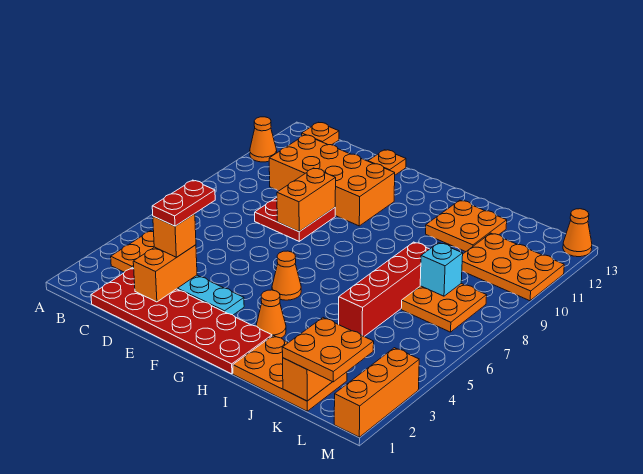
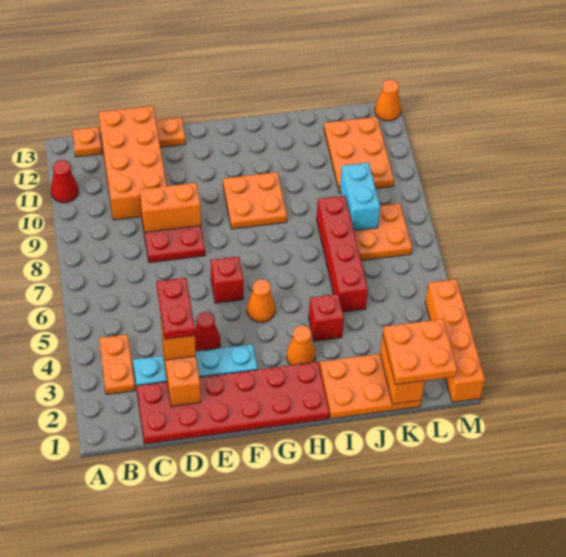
orange 1x1 cone [250,117,277,162] -> red 1x1 cone [51,160,78,203]
orange 2x4 brick [269,135,395,226] -> orange 2x4 brick turned to [99,106,167,220]
none -> red 1x1 cone [195,312,220,351]
orange 1x2 brick [277,168,336,232] -> orange 1x2 brick turned to [140,183,201,232]
none -> red 1x1 brick [211,256,243,303]
none -> red 1x1 brick [309,294,344,341]
orange 2x2 plate [426,200,507,252] -> orange 2x2 plate moved to [223,172,287,229]
cyan 1x1 brick [420,243,463,296] -> cyan 1x2 brick [340,163,380,231]
orange 2x3 plate [462,233,564,301] -> orange 2x3 plate turned to [324,117,394,193]
orange 1x3 brick [334,348,419,437] -> orange 1x4 brick [425,279,485,402]

